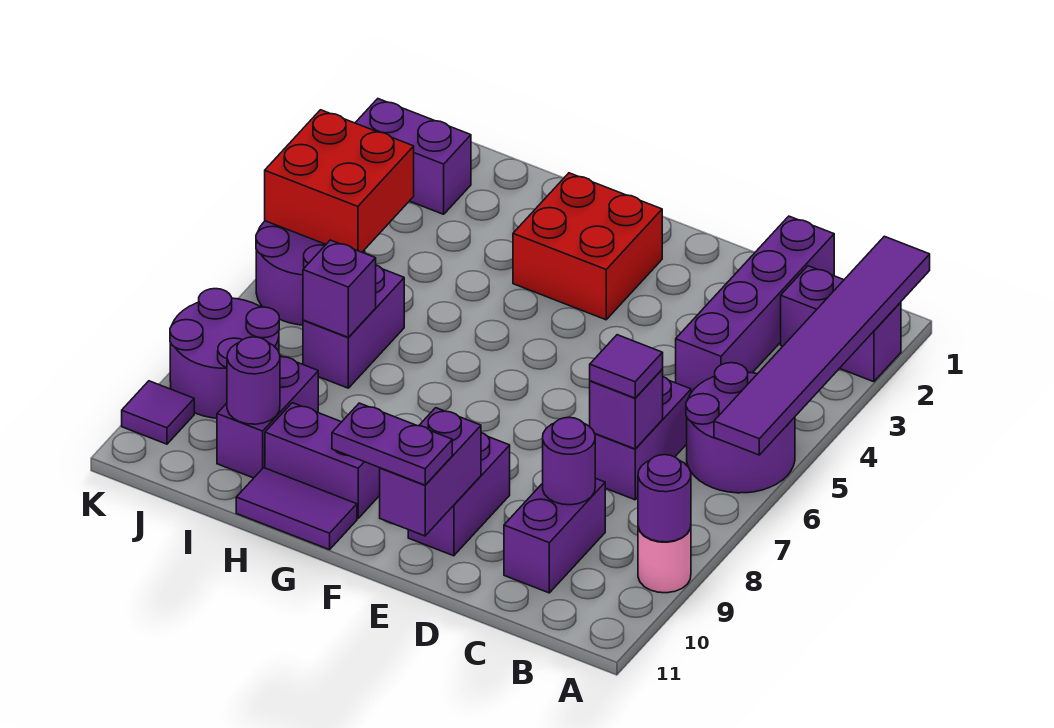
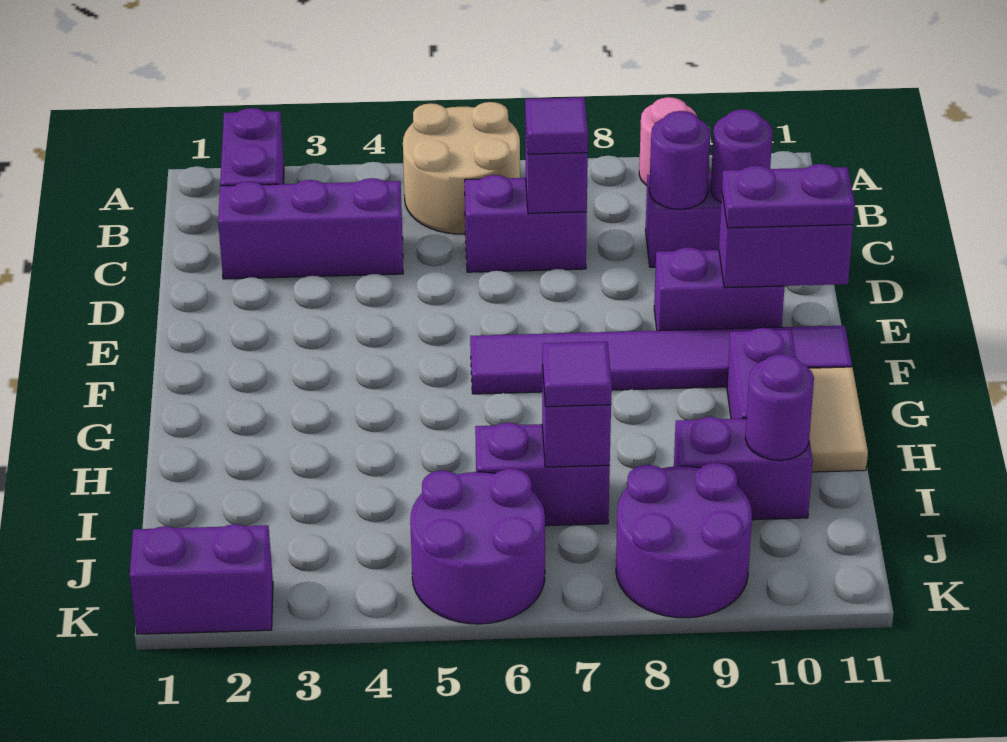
purple 1x6 tile [714,236,930,455] -> purple 1x6 tile moved to [470,325,852,394]
purple 2x2 round brick [686,363,795,493] -> tan 2x2 round brick [403,102,520,234]
purple 1x1 round brick [638,455,691,542] -> purple 1x1 round brick moved to [711,109,773,202]
purple 1x4 brick [676,216,834,393] -> purple 1x3 brick [218,178,403,279]
purple 1x2 plate [332,403,452,485] -> purple 1x2 plate turned to [722,164,855,228]
red 2x2 brick [513,173,662,320] -> none
purple 1x2 tile [236,468,357,550] -> tan 1x2 tile [809,367,868,472]
purple 1x2 brick [355,99,471,214] -> purple 1x2 brick turned to [130,524,273,634]
red 2x2 brick [265,110,414,252] -> none
purple 1x1 tile [122,381,194,444] -> purple 1x1 tile moved to [542,342,612,407]

